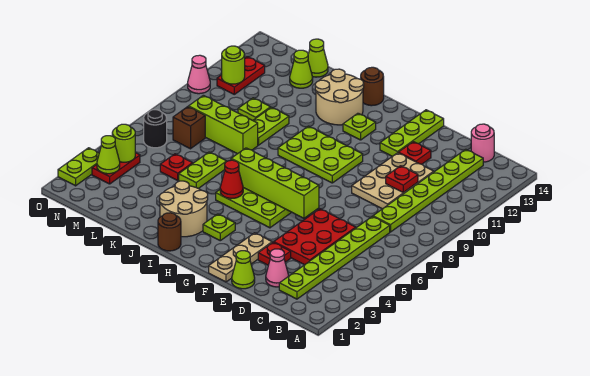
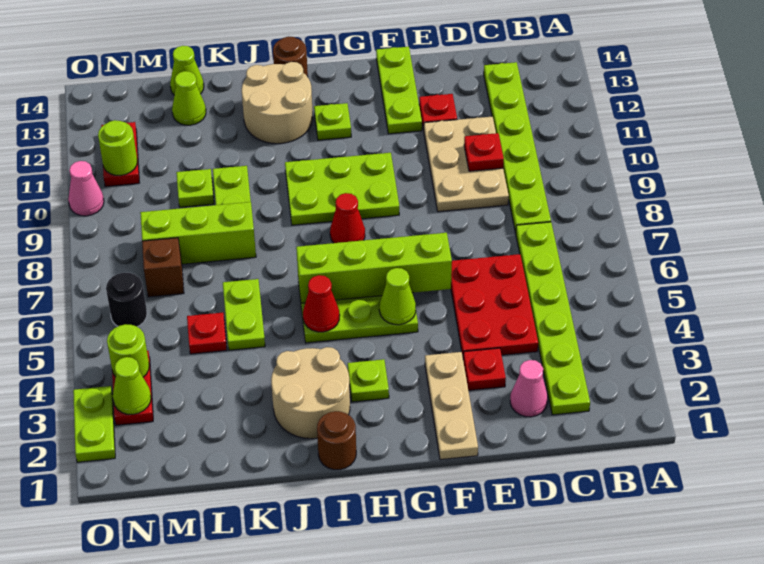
pink 1x1 round brick [471,124,494,162] -> none
lime 1x1 cone [232,251,255,289] -> lime 1x1 cone moved to [379,268,416,325]
none -> red 1x1 cone [330,193,365,243]

